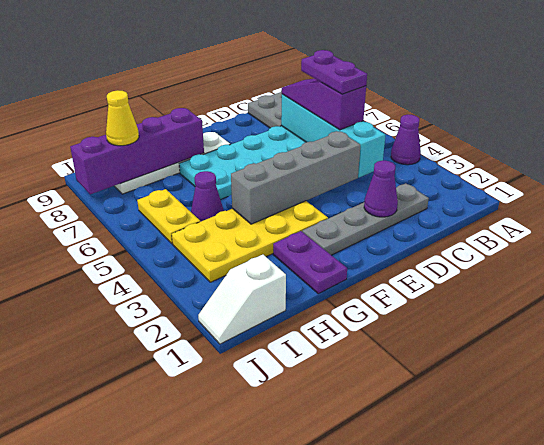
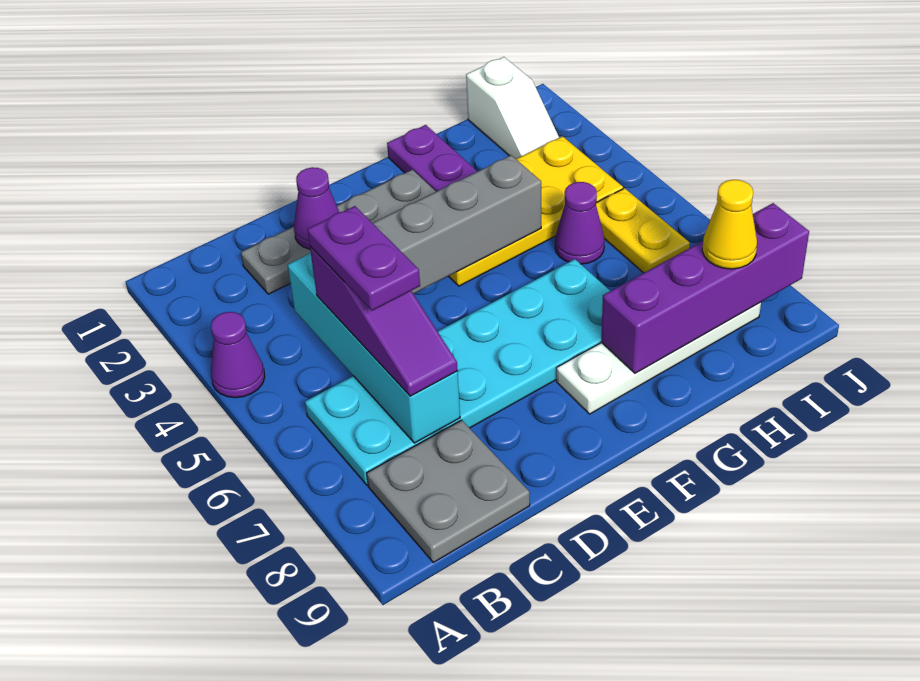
white 1x2 slope [198,255,286,344] -> white 1x2 slope turned to [466,57,559,159]

